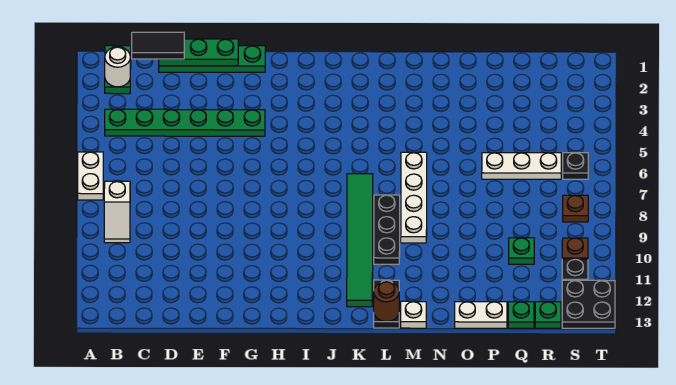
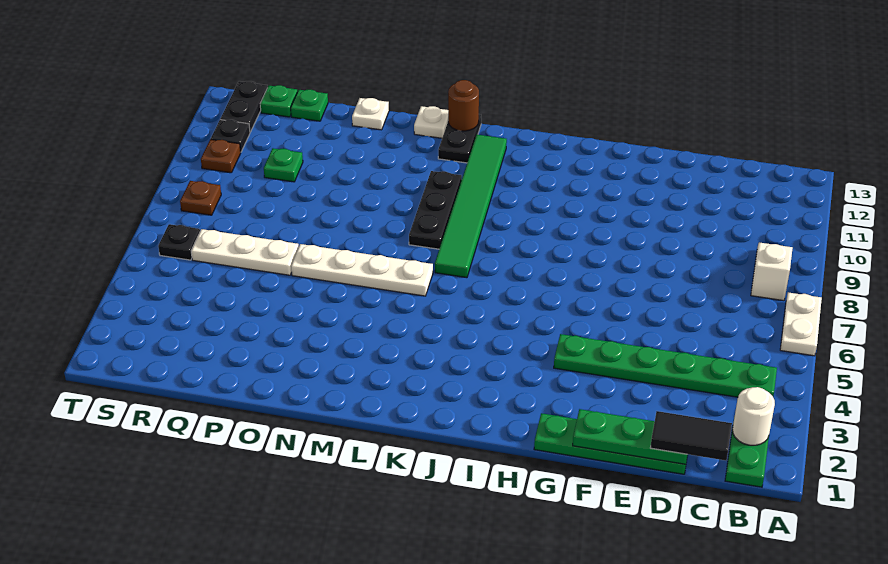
white 1x4 plate [401,152,427,243] -> white 1x4 plate turned to [291,244,433,296]
white 1x2 plate [455,302,507,328] -> white 1x1 plate [352,98,389,130]
black 2x2 plate [562,280,615,328] -> black 1x2 plate [220,81,267,132]

